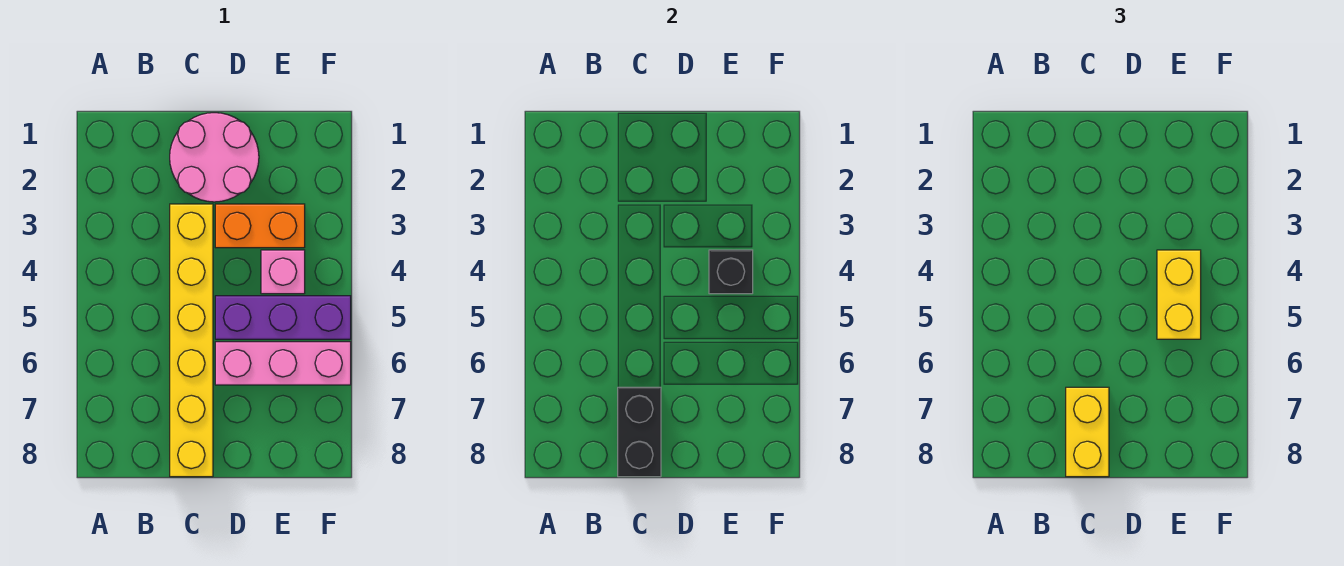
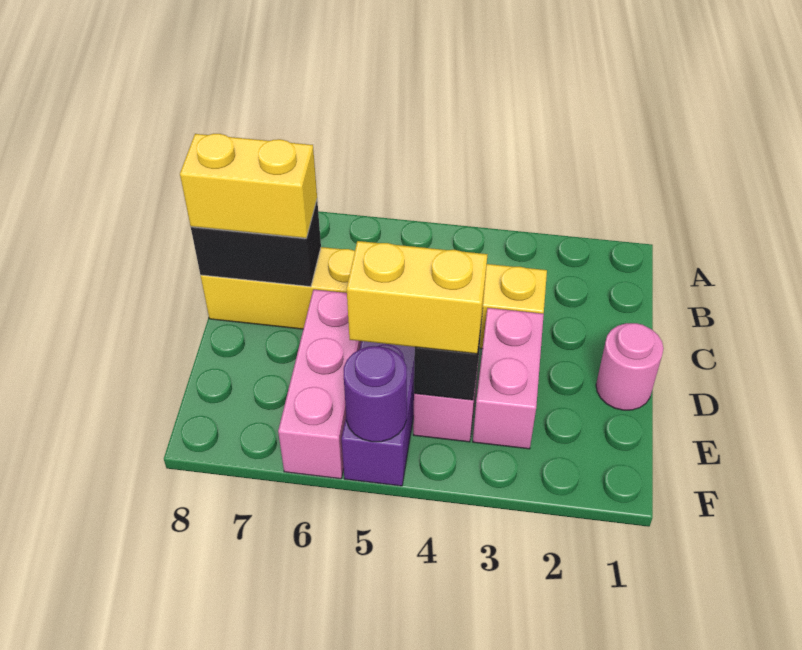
pink 2x2 round brick [170,113,259,202] -> pink 1x1 round brick [596,323,664,410]
orange 1x2 brick [215,204,305,248] -> pink 1x2 brick [473,308,544,449]
none -> purple 1x1 round brick [344,346,407,442]

